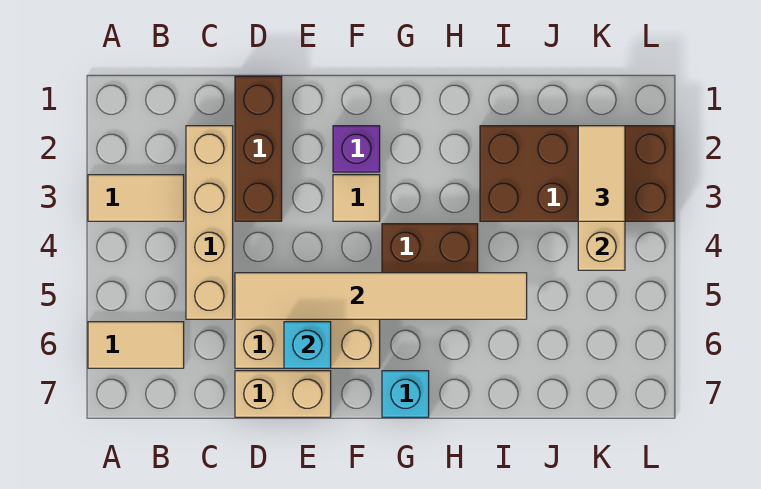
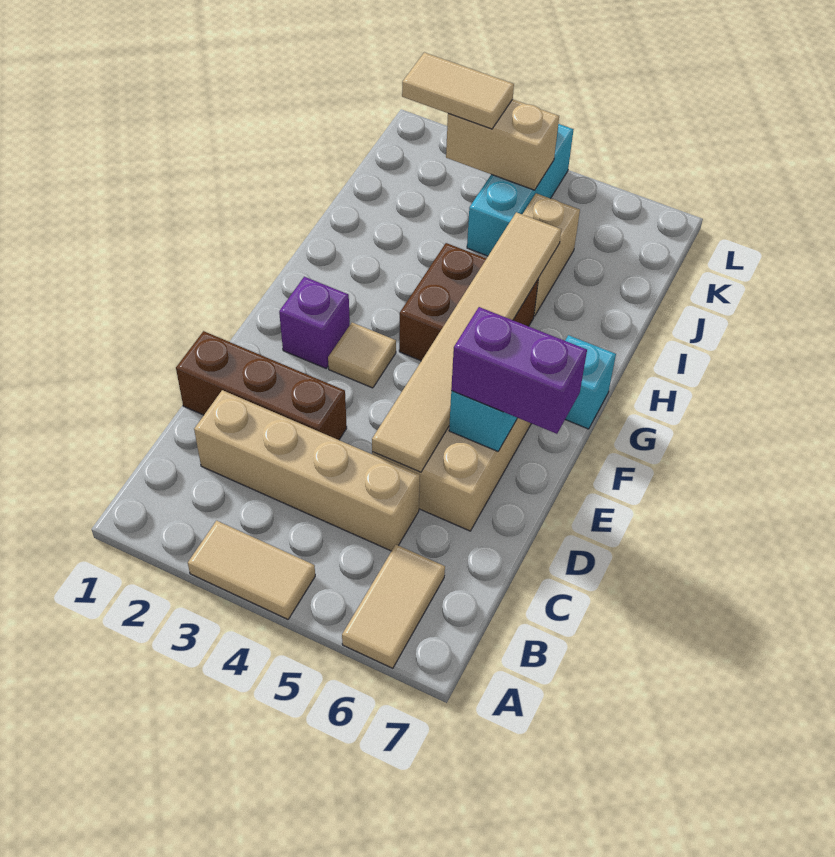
tan 1x2 tile [88,175,184,221] -> tan 1x2 tile turned to [188,521,315,619]
tan 1x2 brick [235,371,331,417] -> tan 1x2 brick moved to [522,193,580,316]
none -> purple 1x2 brick [451,307,587,434]
brown 2x4 brick [480,126,674,221] -> none
none -> cyan 1x3 brick [467,124,574,256]

